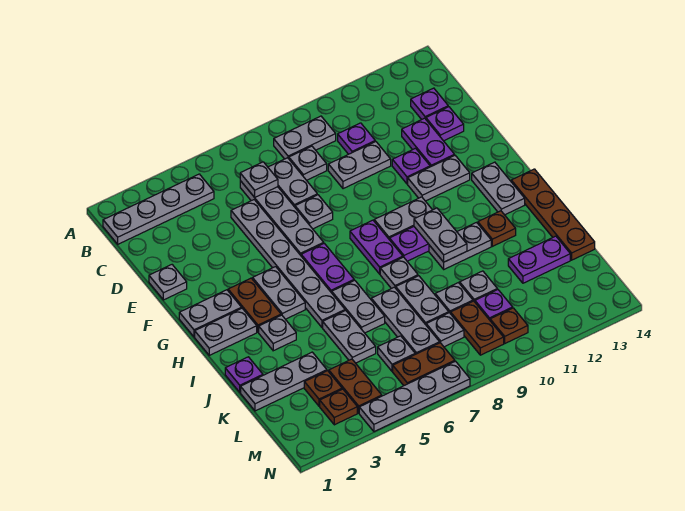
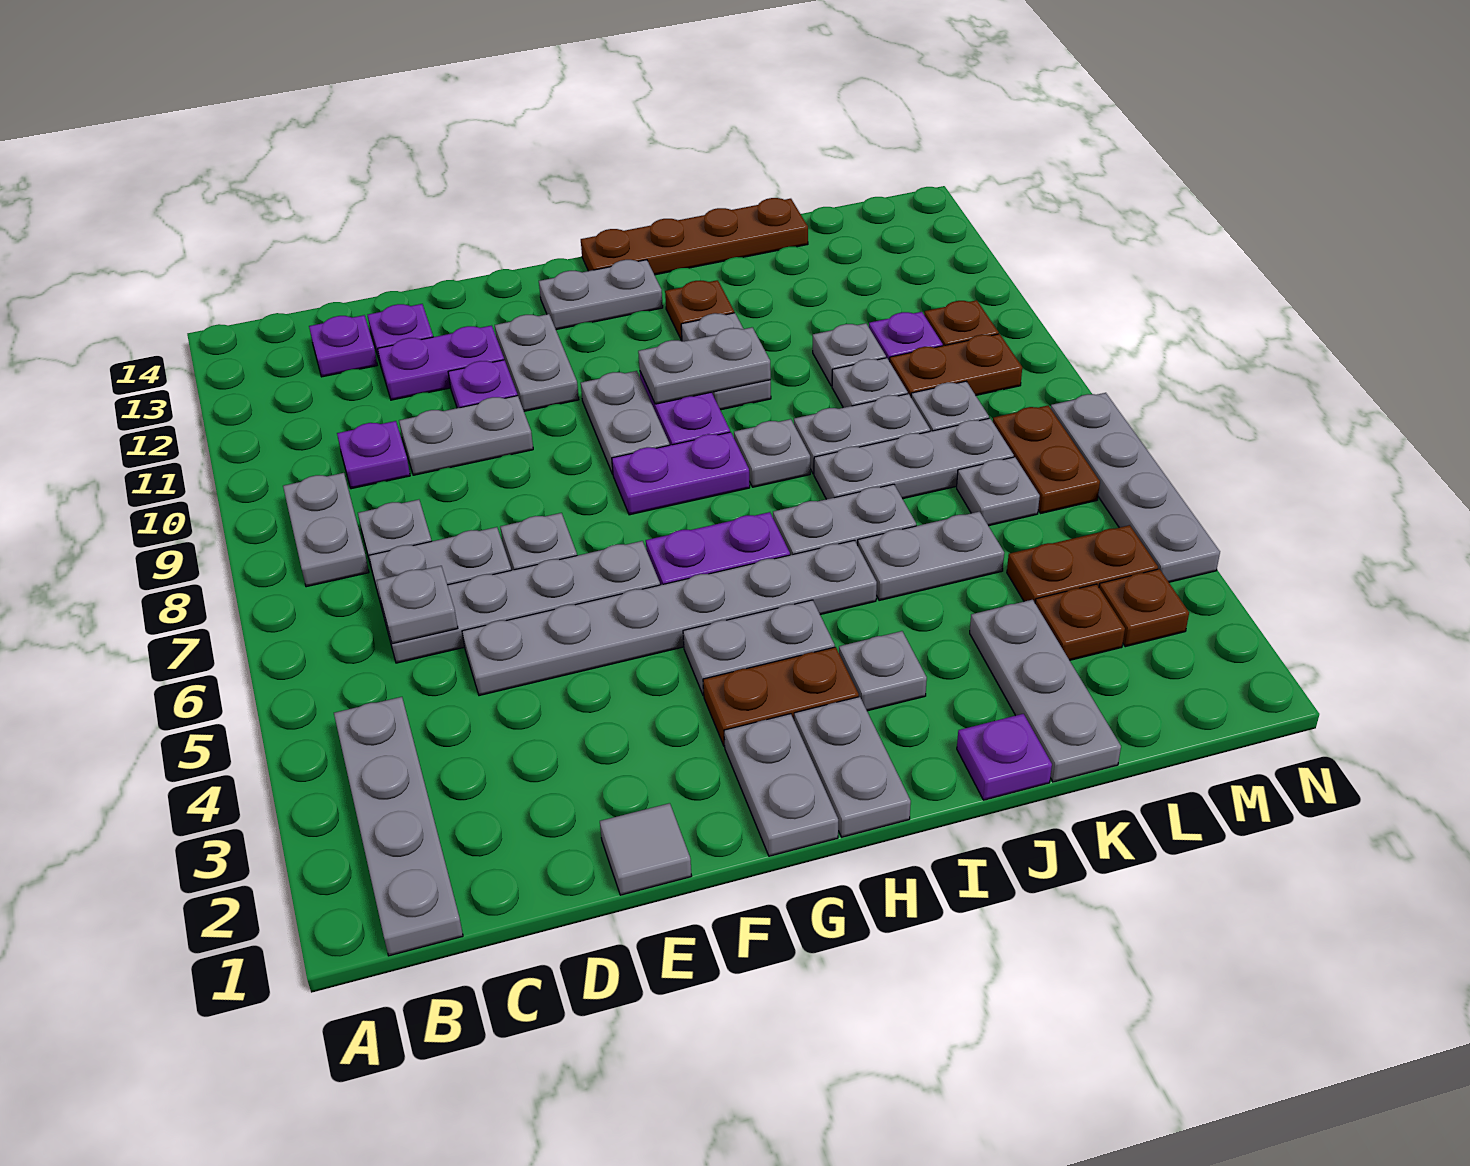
grey 1x2 plate [328,141,391,189] -> grey 1x2 plate turned to [399,396,533,475]
grey 1x1 plate [149,265,187,300] -> grey 1x1 tile [600,803,692,895]
purple 1x2 plate [508,236,570,283] -> none

